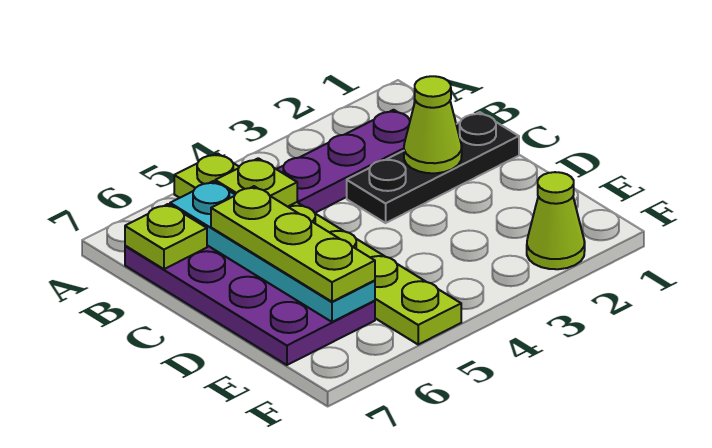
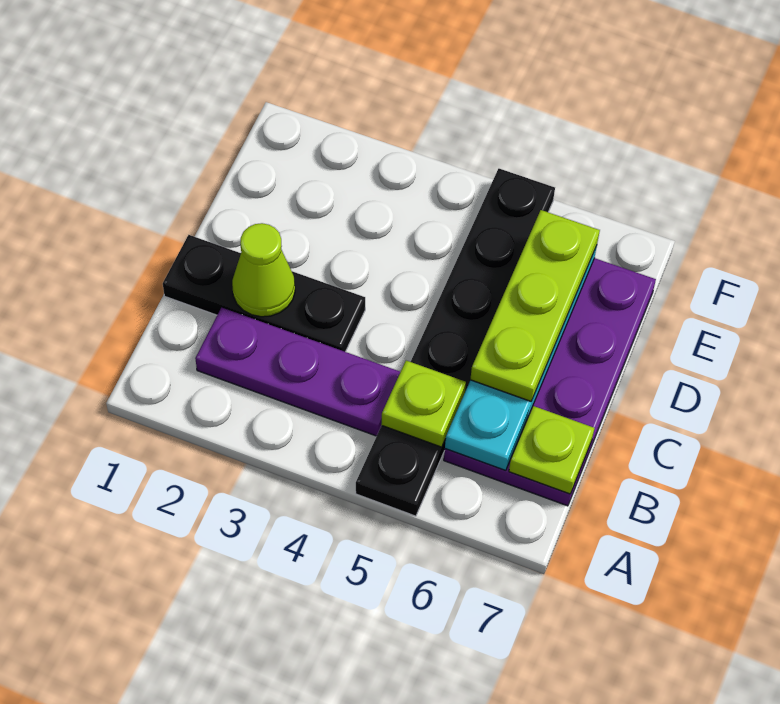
lime 1x6 plate [174,153,461,344] -> black 1x6 plate [356,169,555,516]
lime 1x1 cone [527,172,585,269] -> none

